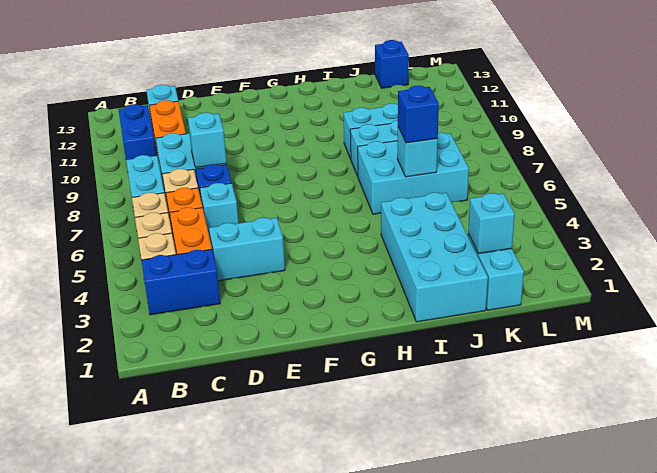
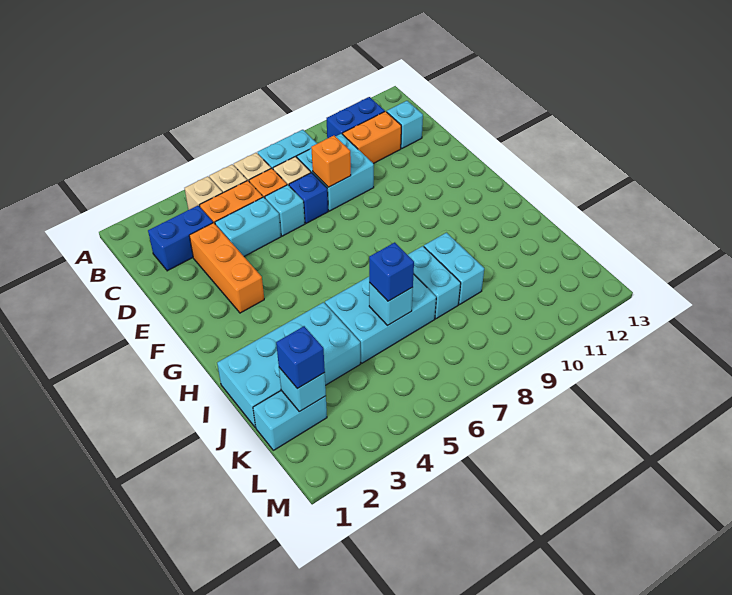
blue 1x2 brick [141,249,220,315] -> blue 1x2 brick turned to [148,206,213,271]
none -> orange 1x3 brick [189,223,264,313]
cyan 1x2 brick [209,218,285,281] -> cyan 1x2 brick turned to [215,197,281,256]
cyan 1x1 brick [188,113,227,168] -> orange 1x1 brick [311,136,351,187]
cyan 2x3 brick [358,133,469,214] -> cyan 2x3 brick turned to [325,274,436,363]
blue 1x1 brick [375,40,409,88] -> blue 1x1 brick moved to [276,326,325,389]

